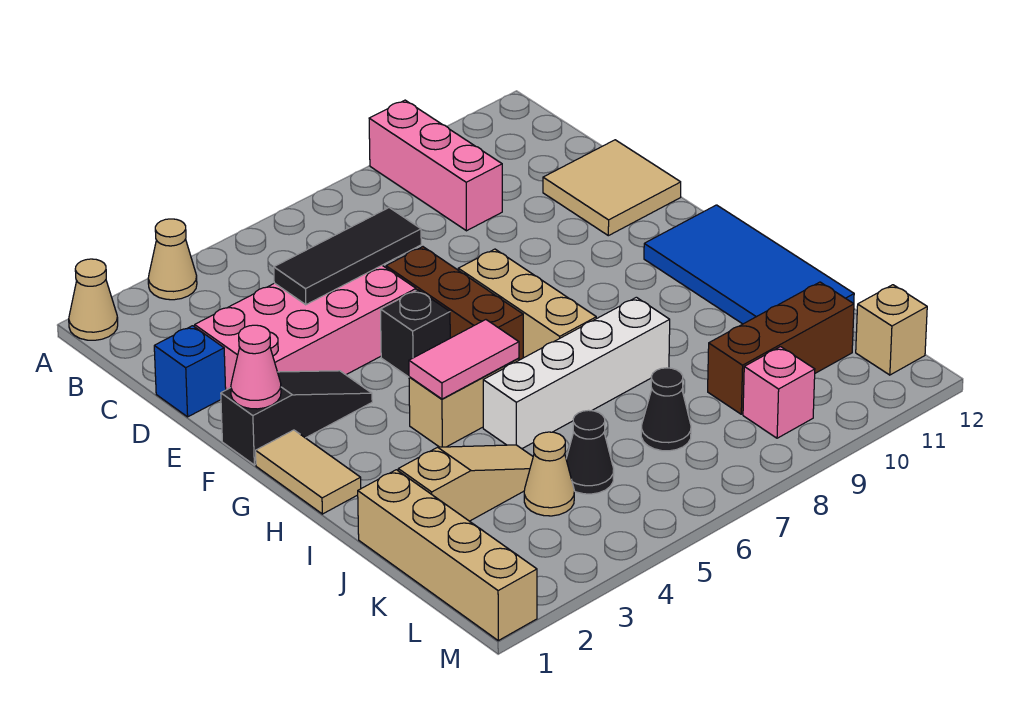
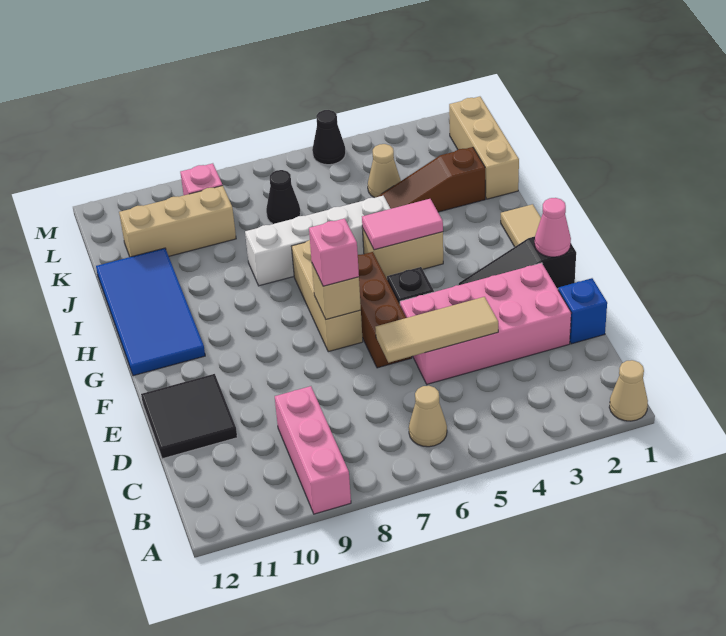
tan 1x1 cone [148,219,197,300] -> tan 1x1 cone moved to [409,386,447,447]
black 1x3 tile [274,208,421,305] -> tan 1x3 tile [375,297,498,363]
tan 2x2 tile [543,140,681,236] -> black 2x2 tile [141,374,237,459]
none -> pink 1x1 brick [309,218,359,286]
tan 1x4 brick [358,470,537,641] -> tan 1x3 brick [449,97,519,199]
tan 1x3 slope [398,445,533,521] -> brown 1x3 slope [377,147,485,212]
black 1x1 cone [566,410,614,494] -> black 1x1 cone moved to [312,110,346,165]
brown 1x3 brick [708,282,854,414] -> tan 1x3 brick [119,186,236,257]
tan 1x1 brick [856,285,927,375] -> tan 1x1 brick moved to [312,264,361,319]

